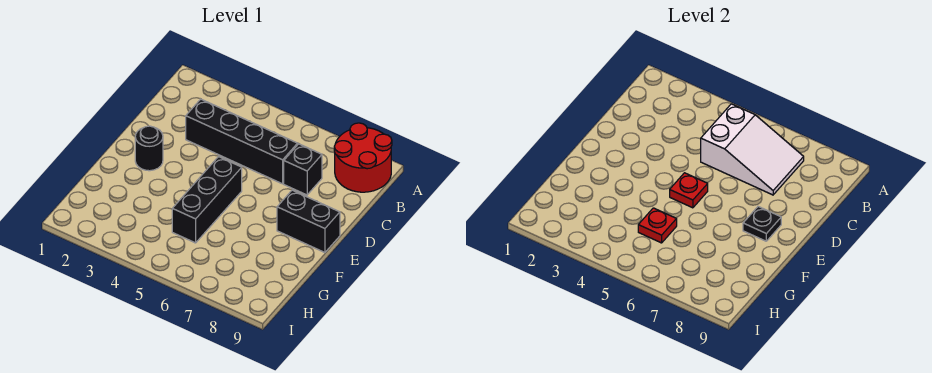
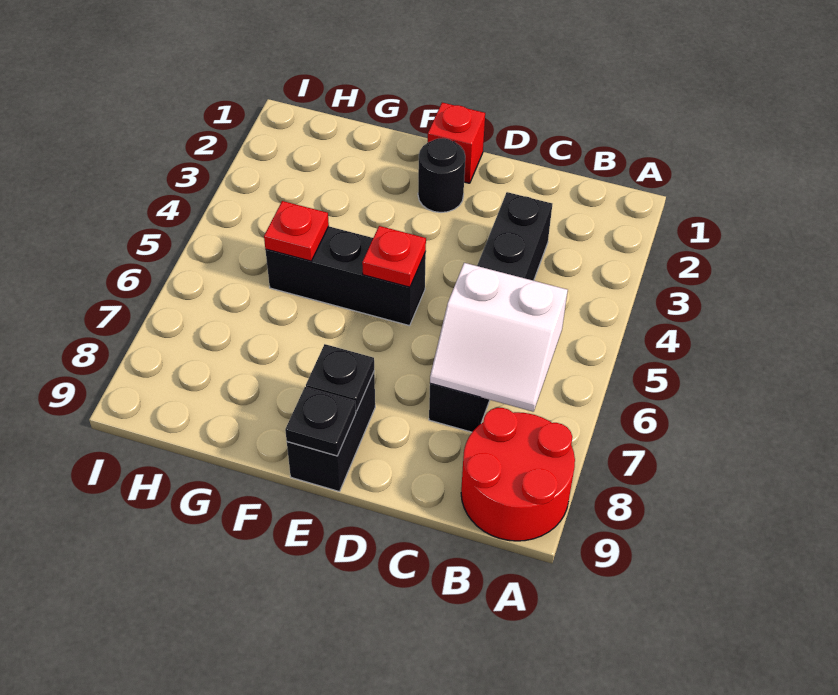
white 2x3 slope [701,104,804,195] -> white 2x2 slope [430,263,568,412]
none -> red 1x1 brick [428,103,485,183]
none -> black 1x1 plate [285,387,356,456]

